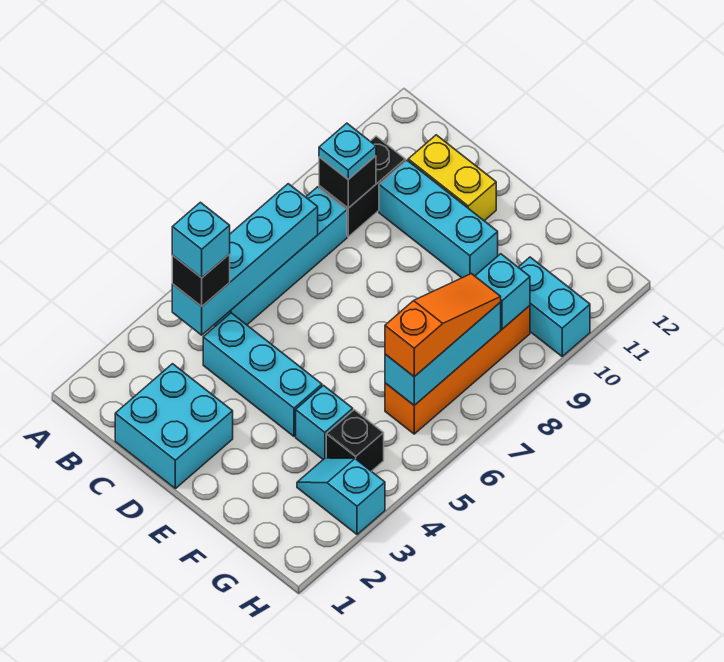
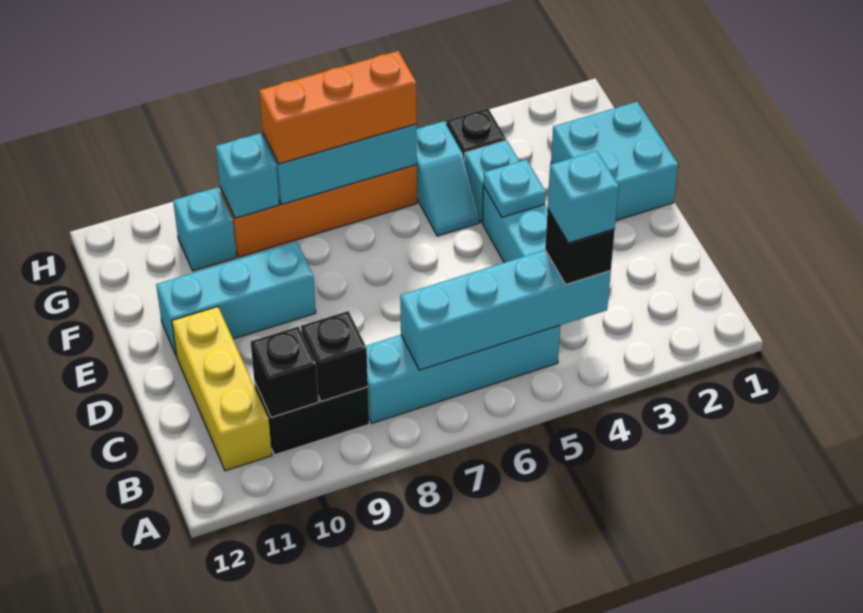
cyan 1x1 plate [319,123,376,179] -> cyan 1x1 plate moved to [484,160,546,217]
none -> black 1x1 brick [251,327,319,417]
cyan 2x2 brick [115,364,233,489] -> cyan 2x2 brick moved to [551,102,678,221]
cyan 1x3 brick [379,160,498,278] -> cyan 1x3 brick turned to [156,242,316,356]
yellow 1x2 brick [408,135,496,221] -> yellow 1x3 brick [172,307,272,471]
cyan 1x2 slope [297,458,385,535] -> cyan 1x2 slope moved to [417,121,480,236]
orange 1x3 slope [385,274,501,377] -> orange 1x3 brick [259,51,417,164]
cyan 1x2 brick [518,257,590,356] -> cyan 1x1 brick [173,187,237,271]

